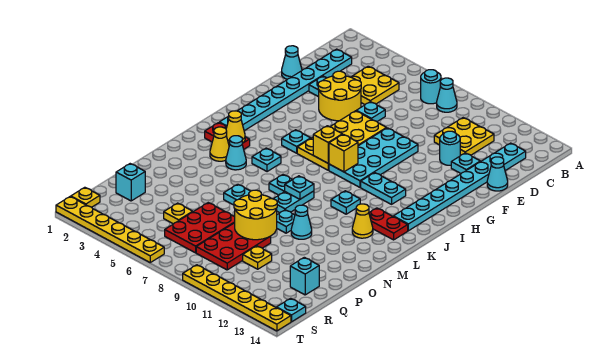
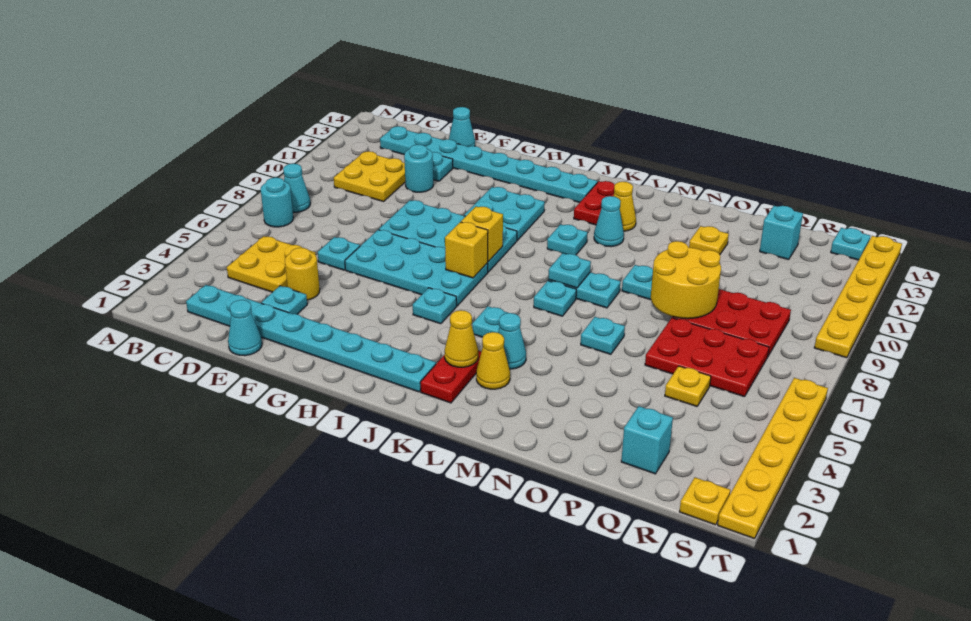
yellow 2x2 round brick [318,71,361,121] -> yellow 1x1 round brick [285,248,320,300]
yellow 2x4 plate [297,111,386,170] -> cyan 2x4 plate [345,230,488,306]
cyan 1x2 plate [361,173,406,204] -> cyan 2x2 plate [464,187,545,240]
cyan 1x1 cone [291,205,312,239] -> cyan 1x1 cone moved to [594,196,624,247]
yellow 1x1 plate [243,246,272,269] -> yellow 1x1 plate moved to [689,226,729,254]

